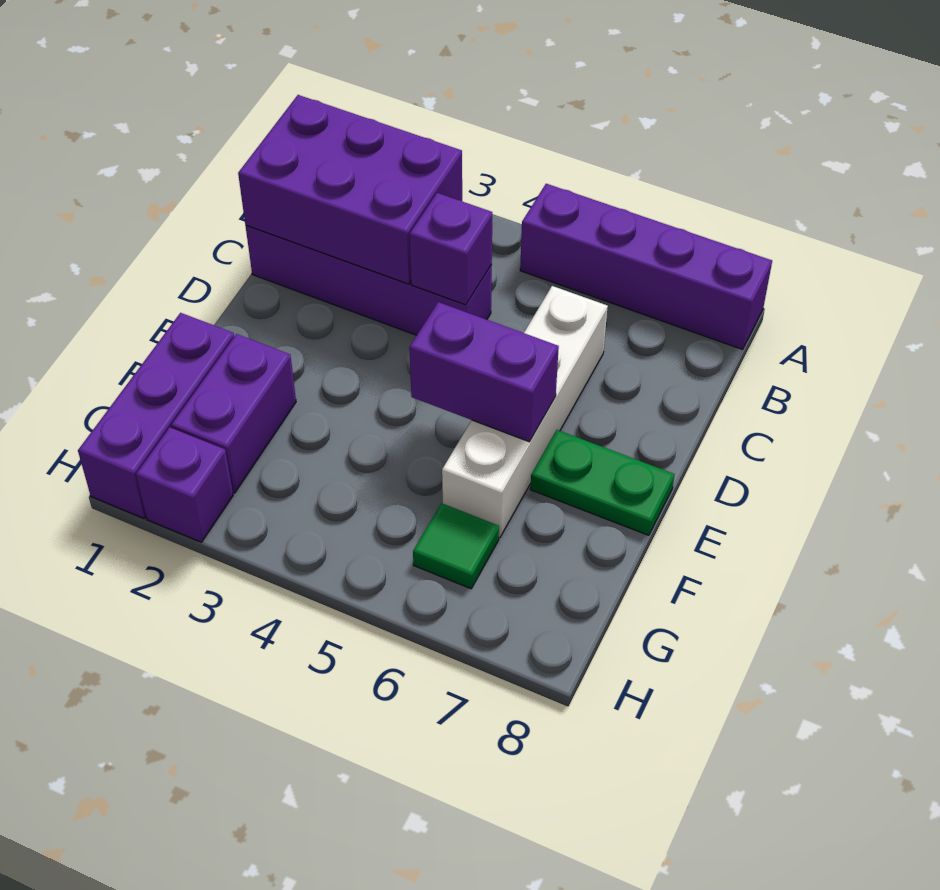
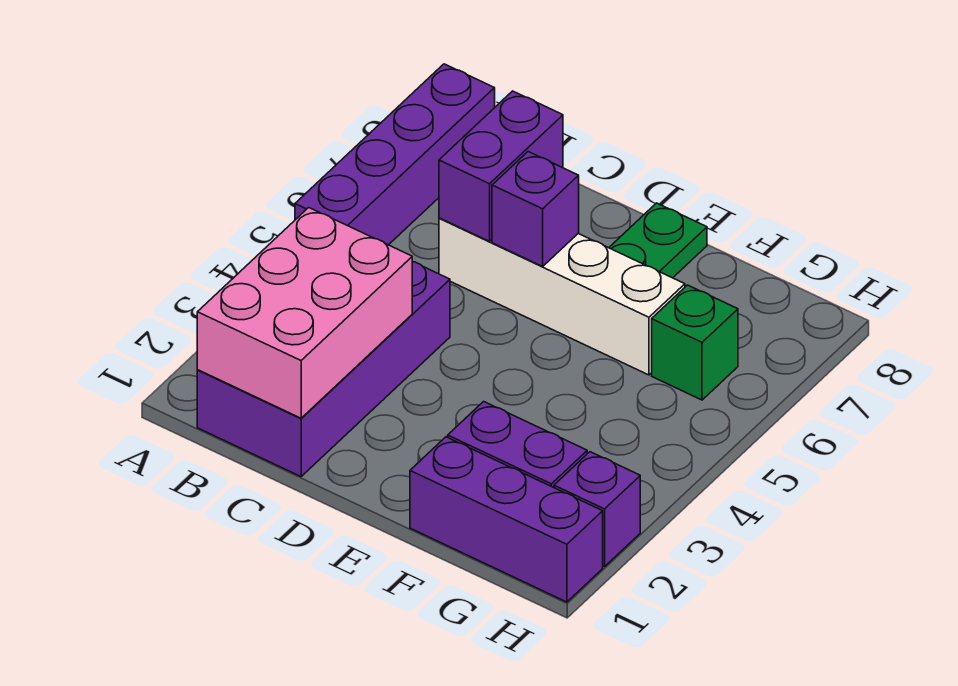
purple 2x3 brick [238,95,462,284] -> pink 2x3 brick [197,208,412,418]
purple 1x4 brick [246,225,492,335] -> purple 2x4 brick [197,262,450,476]
purple 1x1 brick [410,193,492,305] -> purple 1x1 brick moved to [492,152,579,266]
purple 1x2 brick [409,302,559,442] -> purple 1x2 brick moved to [439,91,563,241]
green 1x1 tile [413,503,499,589] -> green 1x1 brick [652,285,738,400]

